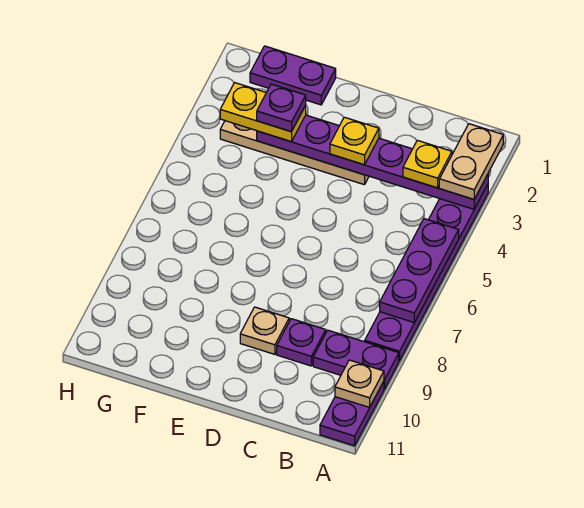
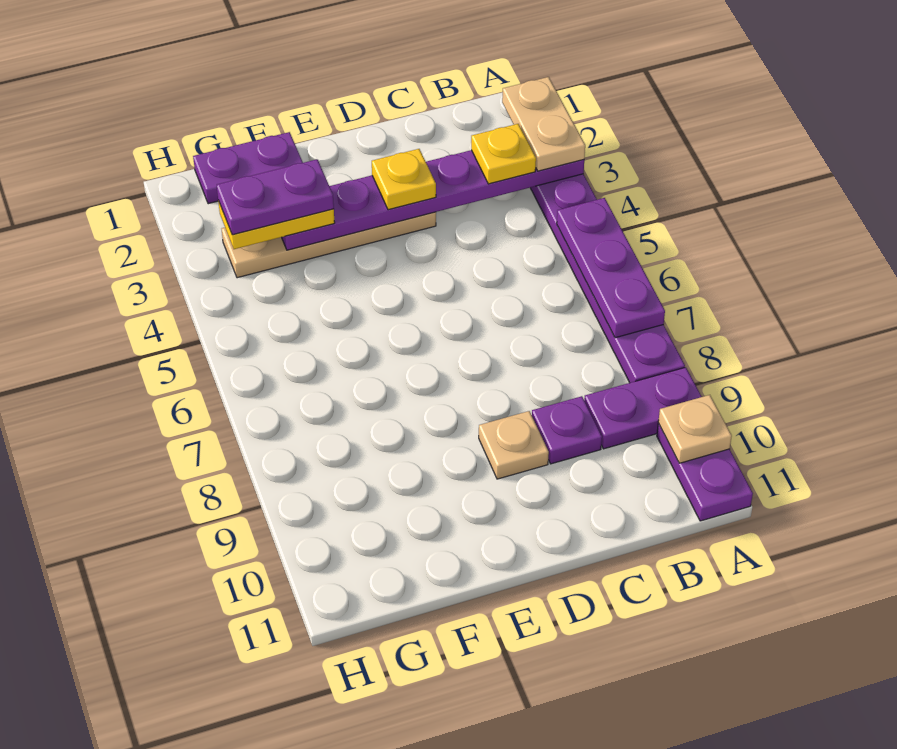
purple 1x1 plate [257,84,306,132] -> purple 1x2 plate [217,159,334,235]

